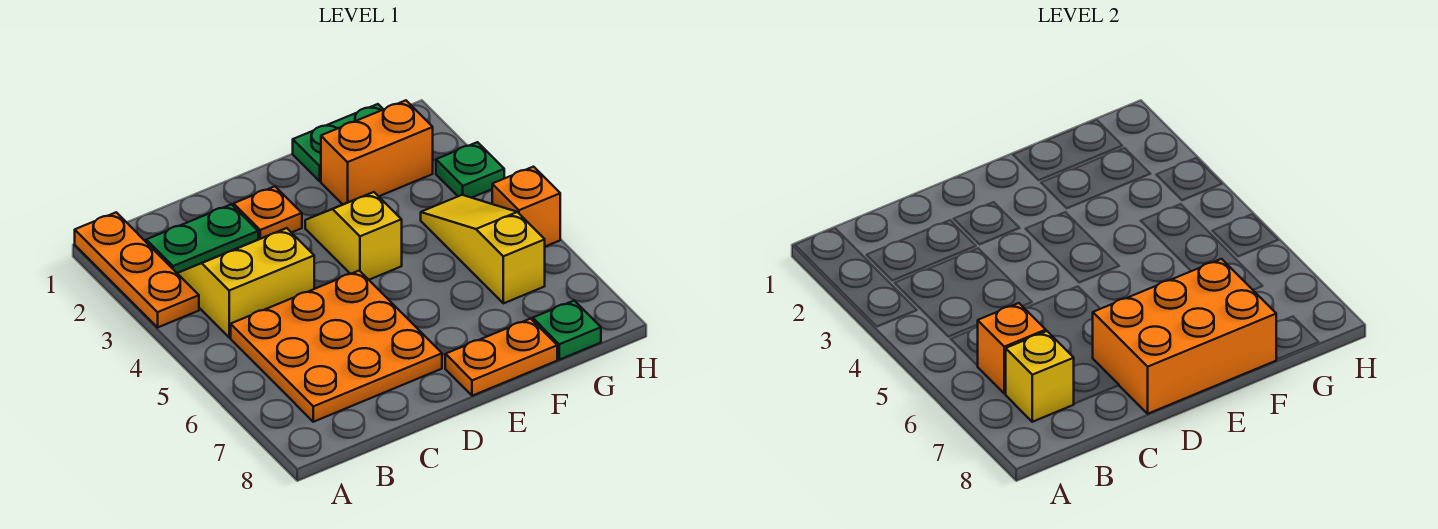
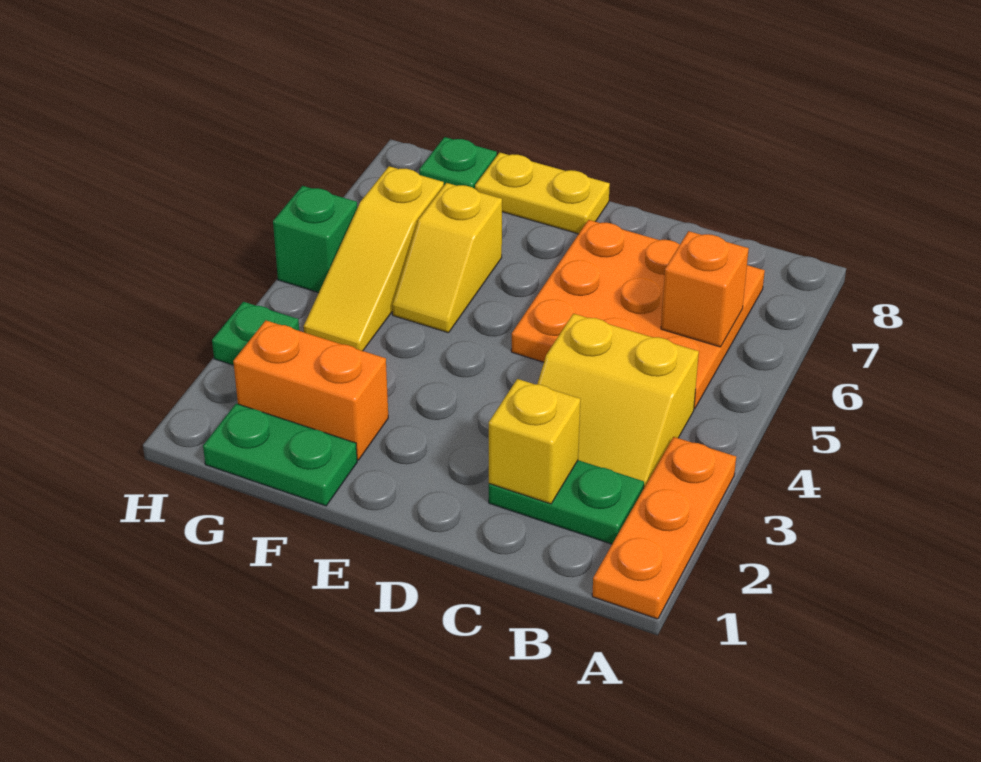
yellow 1x1 brick [1006,331,1074,422] -> yellow 1x1 brick moved to [489,379,580,504]
orange 1x1 plate [234,186,302,239] -> none
orange 2x3 brick [1093,259,1276,414] -> none
yellow 1x2 slope [305,192,402,280] -> yellow 1x2 slope moved to [392,183,502,333]
orange 1x2 plate [445,319,557,396] -> yellow 1x2 plate [475,152,610,234]
orange 1x1 brick [492,167,560,246] -> green 1x1 brick [273,186,357,293]

